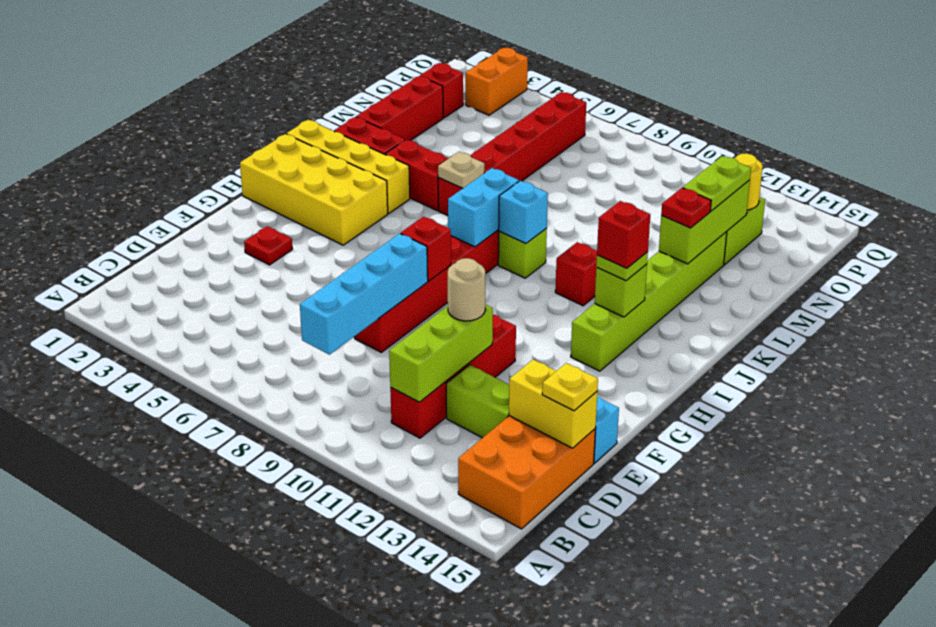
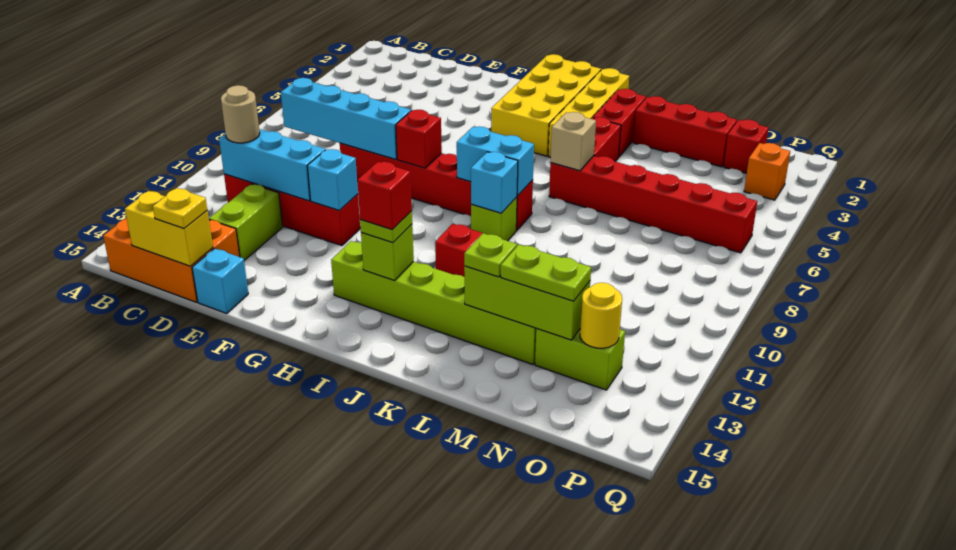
lime 1x3 brick [389,304,493,402] -> cyan 1x3 brick [219,129,325,201]
yellow 1x2 brick [509,359,597,448] -> yellow 1x2 brick turned to [125,191,213,266]
tan 1x1 round brick [448,258,486,321] -> tan 1x1 round brick moved to [221,85,260,143]
red 1x1 plate [244,226,292,265] -> none
none -> cyan 1x1 brick [307,149,358,210]
tan 1x1 plate [438,152,485,188] -> tan 1x1 brick [551,112,596,171]
red 1x1 plate [661,188,711,228] -> lime 1x1 plate [464,233,517,277]
orange 1x2 brick [465,48,528,115] -> orange 1x1 brick [744,143,790,200]

